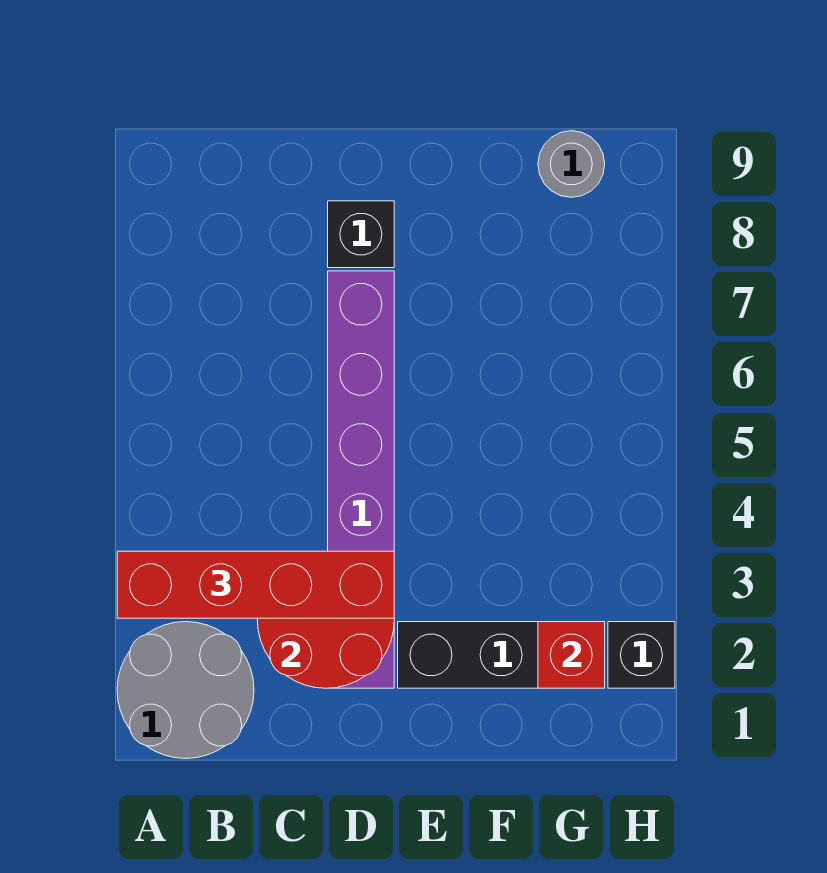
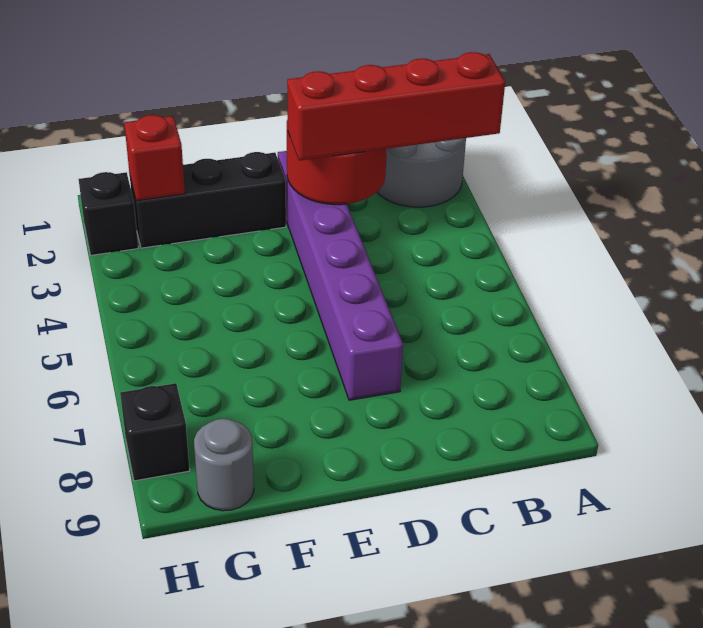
black 1x1 brick [328,201,394,268] -> black 1x1 brick moved to [120,383,190,481]

